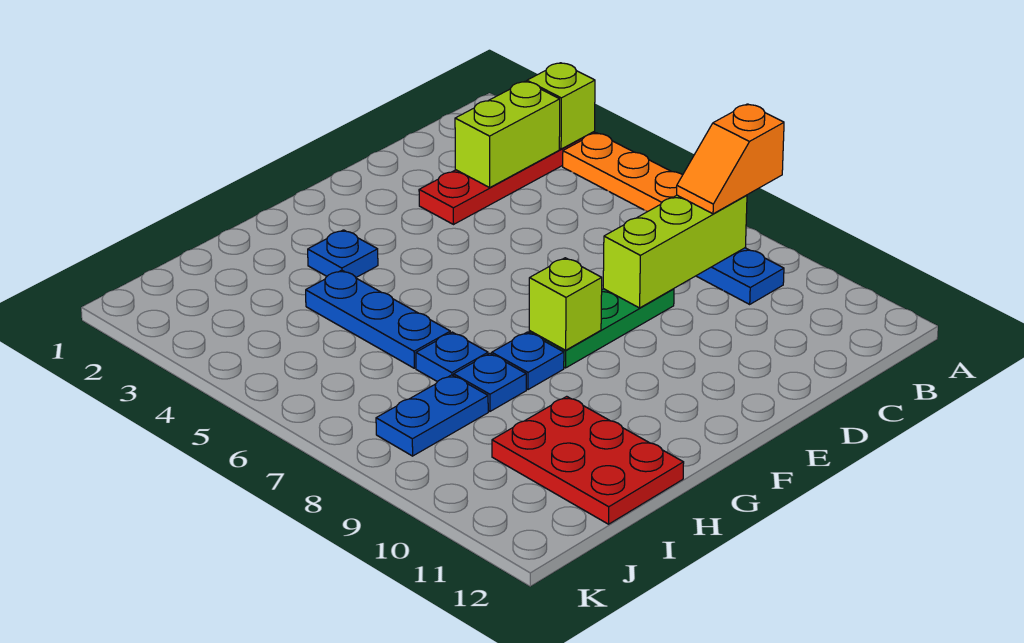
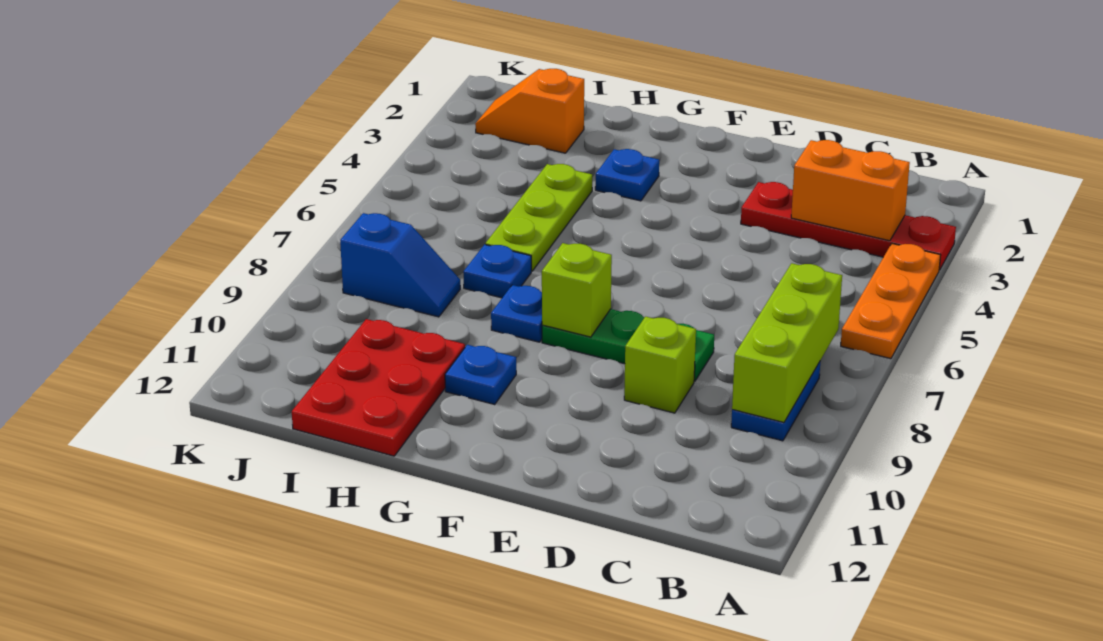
lime 1x1 brick [527,63,595,149] -> lime 1x1 brick moved to [624,317,696,413]
orange 1x2 slope [677,104,784,214] -> orange 1x2 slope moved to [475,69,584,153]
lime 1x2 brick [455,81,560,188] -> orange 1x2 brick [791,140,910,241]
lime 1x3 brick [603,195,747,308] -> lime 1x3 brick turned to [732,263,842,422]
blue 1x3 plate [306,270,450,368] -> lime 1x3 plate [485,164,592,271]
blue 1x1 plate [454,353,526,411] -> blue 1x1 plate moved to [445,345,516,404]
blue 1x2 plate [376,375,488,456] -> blue 1x2 slope [340,213,460,317]

